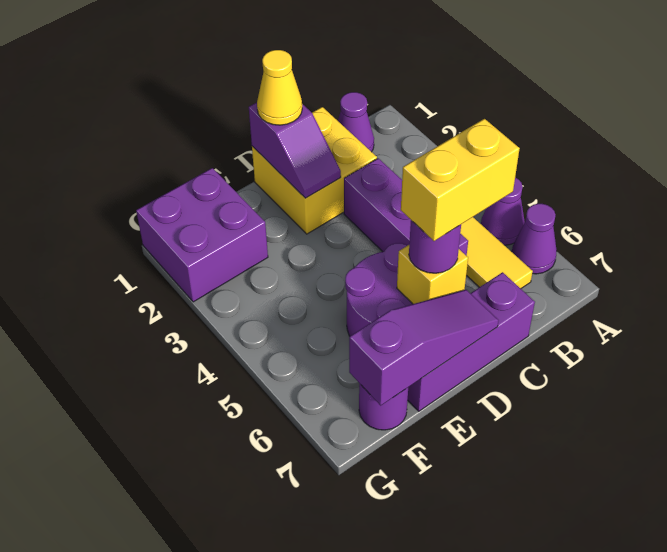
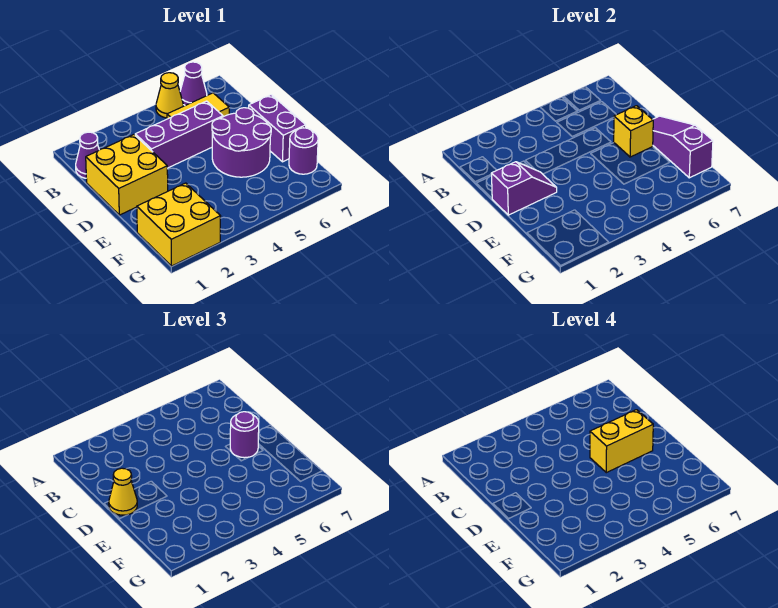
purple 1x1 cone [481,178,525,245] -> yellow 1x1 cone [156,73,183,118]
yellow 1x2 brick [401,119,520,241] -> yellow 1x2 brick turned to [590,410,653,473]
purple 1x3 brick [408,272,535,411] -> purple 1x2 brick [249,95,306,162]
purple 2x2 brick [136,168,268,302] -> yellow 2x2 brick [137,183,221,266]

